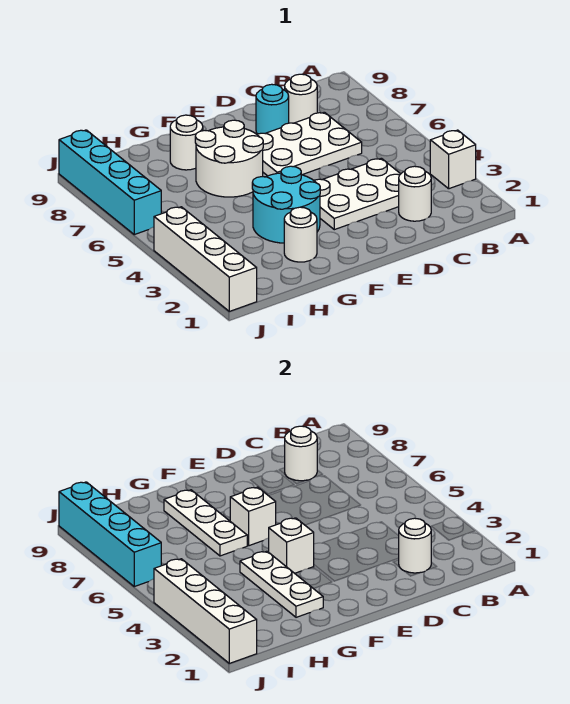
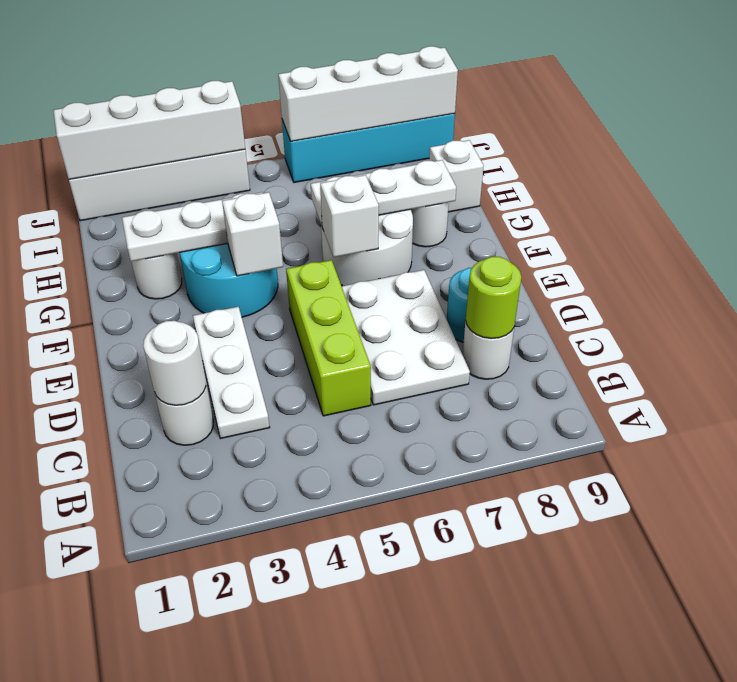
white 1x1 brick [430,130,476,189] -> white 1x1 brick moved to [429,140,484,212]
white 2x3 plate [314,158,400,230] -> white 1x3 plate [193,307,270,439]
none -> lime 1x3 brick [286,260,371,416]
white 1x1 round brick [285,426,317,481] -> lime 1x1 round brick [466,257,521,339]
cyan 1x4 brick [59,482,161,587] -> white 1x4 brick [278,46,458,141]

